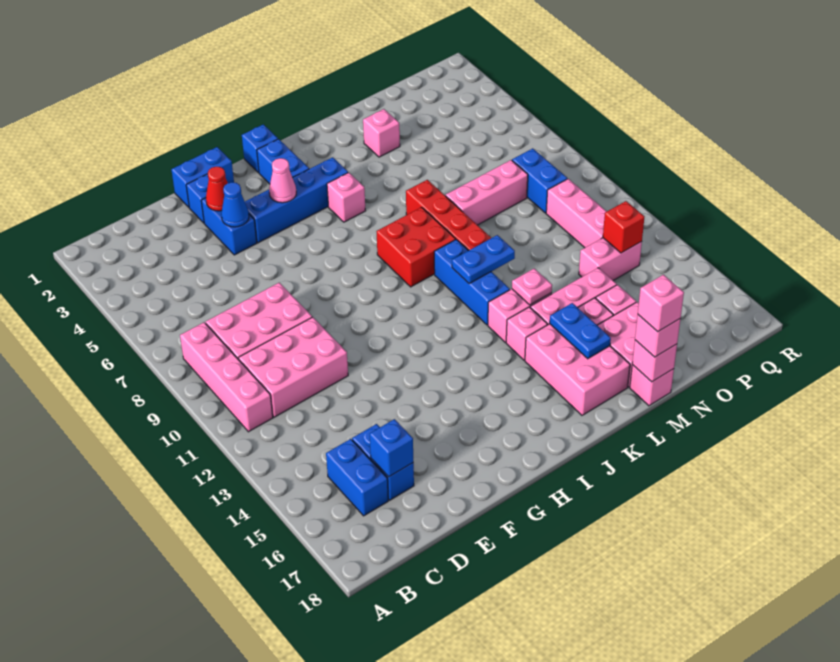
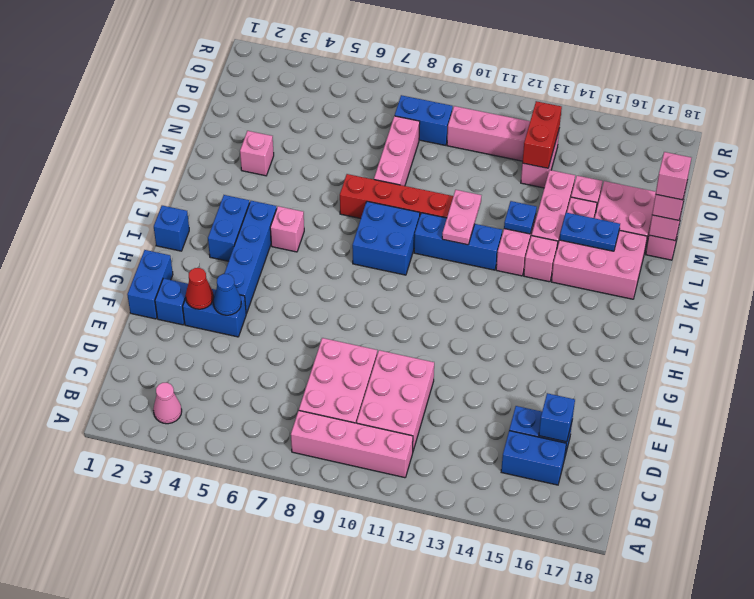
pink 1x1 cone [269,158,296,203] -> pink 1x1 cone moved to [153,383,182,424]
blue 1x2 brick [257,139,309,184] -> blue 1x2 brick turned to [208,195,250,261]
red 2x2 brick [377,207,456,287] -> blue 2x2 brick [352,201,420,275]
blue 1x2 plate [452,235,515,283] -> pink 1x2 plate [442,190,481,245]
pink 1x1 plate [512,269,552,305] -> blue 1x1 plate [504,201,537,234]
red 1x1 brick [603,201,644,253] -> red 1x2 brick [522,101,562,168]

